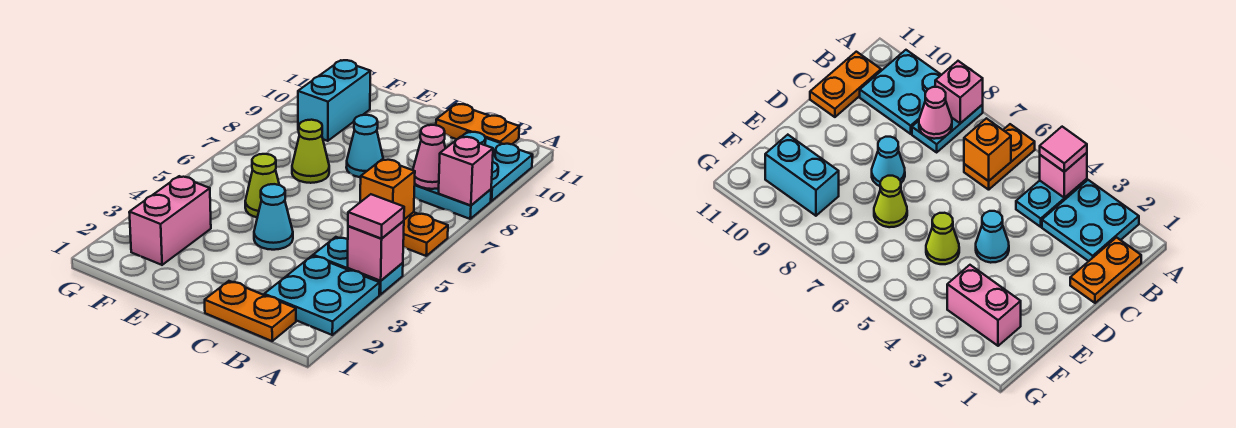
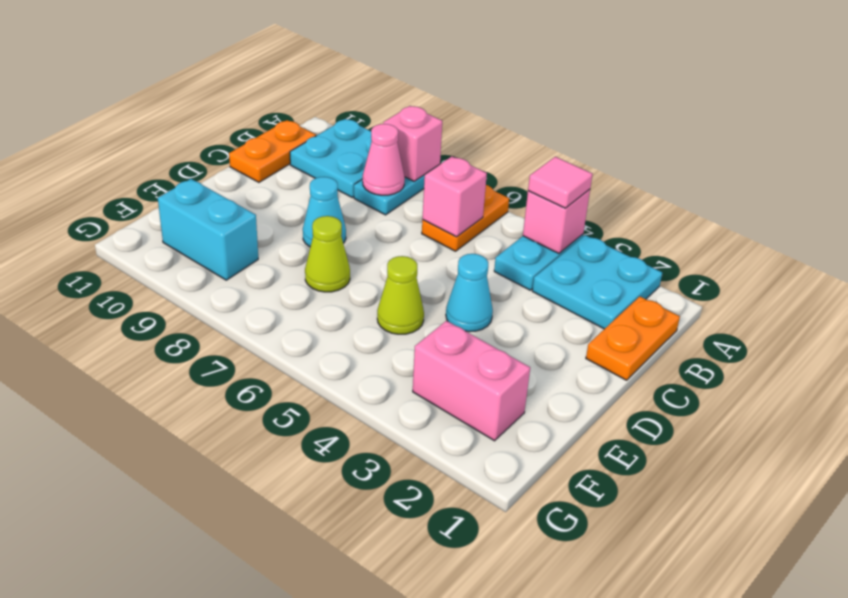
orange 1x1 brick [360,159,415,219] -> pink 1x1 brick [422,157,487,237]

